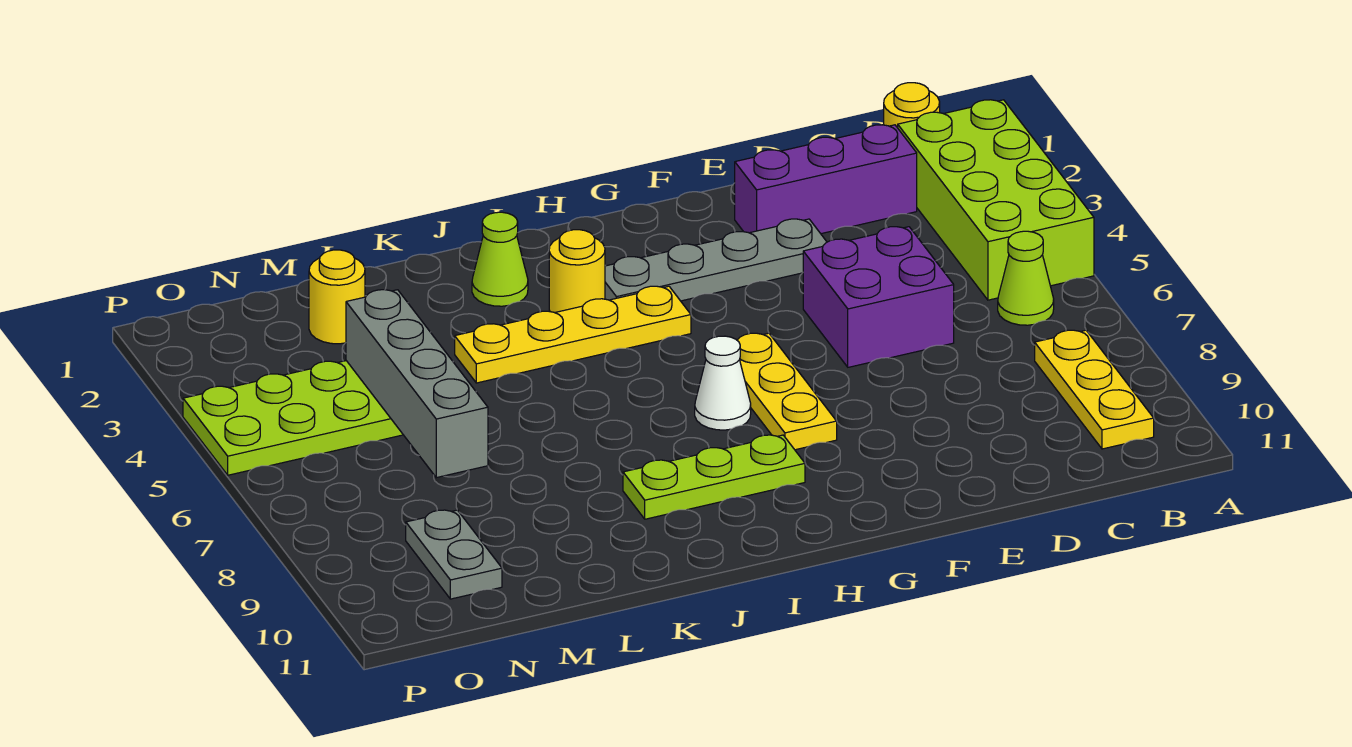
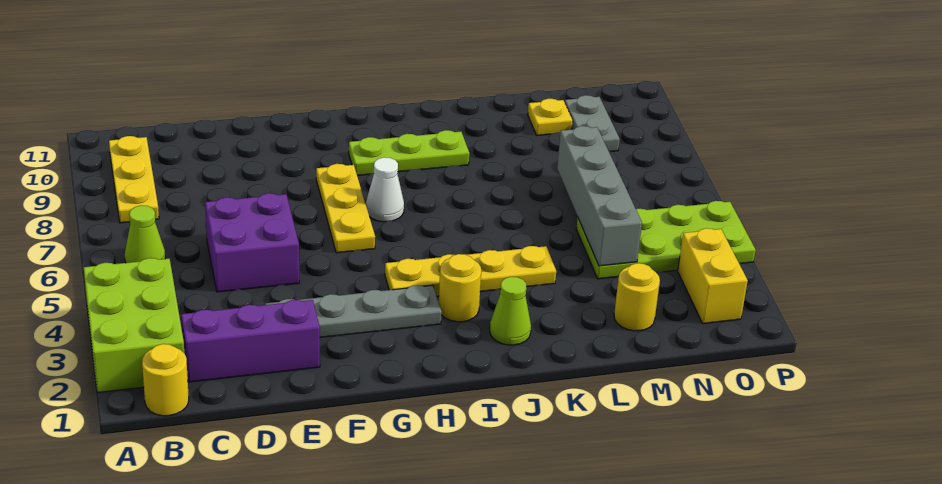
lime 2x4 brick [898,100,1094,300] -> lime 2x3 brick [84,258,184,393]
none -> yellow 1x1 plate [528,99,573,135]
none -> yellow 1x2 brick [678,228,748,324]

